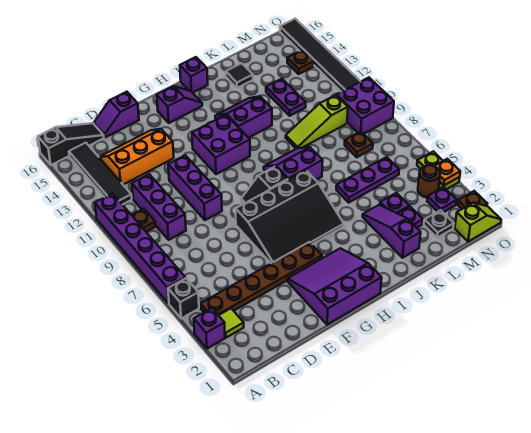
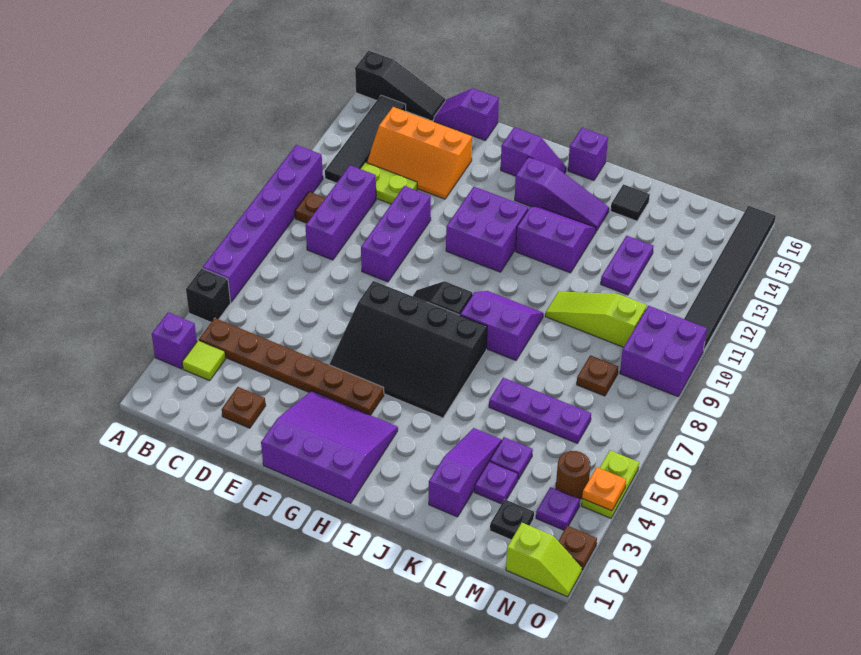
none -> lime 1x2 plate [360,162,417,204]
orange 2x3 slope [99,129,174,185] -> orange 2x3 slope turned to [367,107,472,199]
none -> purple 1x3 slope [515,157,609,231]
brown 1x1 plate [287,50,314,74] -> brown 1x1 plate moved to [222,387,266,428]

